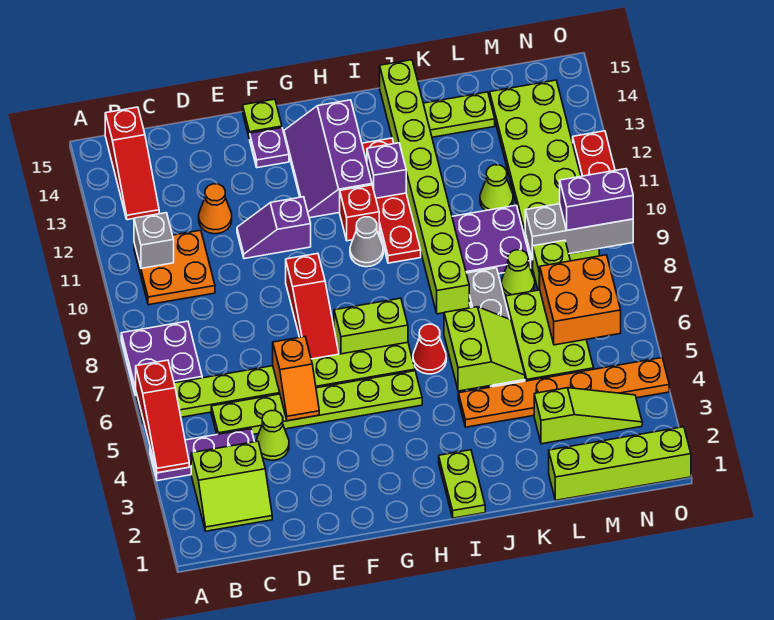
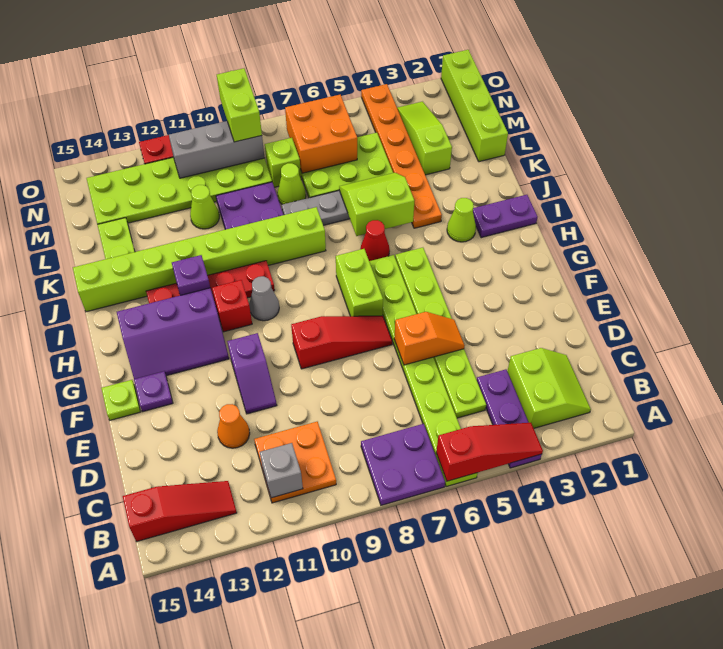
lime 1x1 cone [256,411,289,460] -> lime 1x1 cone moved to [447,198,476,242]
lime 1x2 plate [439,450,485,518] -> purple 1x2 plate [473,195,538,238]
grey 1x3 brick [525,204,633,260] -> grey 1x3 brick turned to [169,121,265,178]
purple 1x2 brick [560,169,633,230] -> lime 1x2 brick [217,68,262,142]

